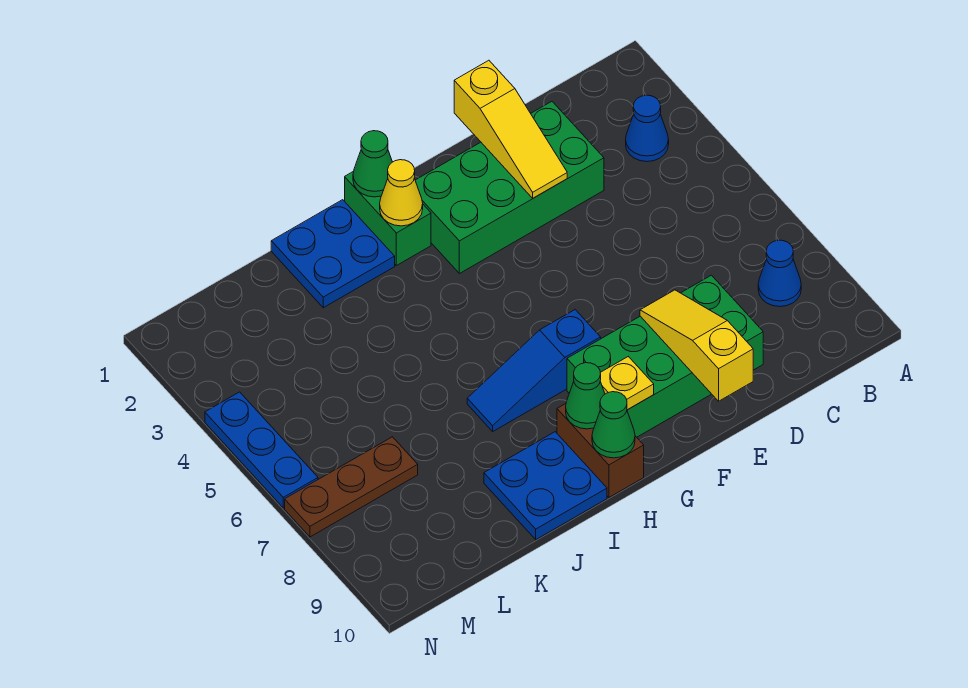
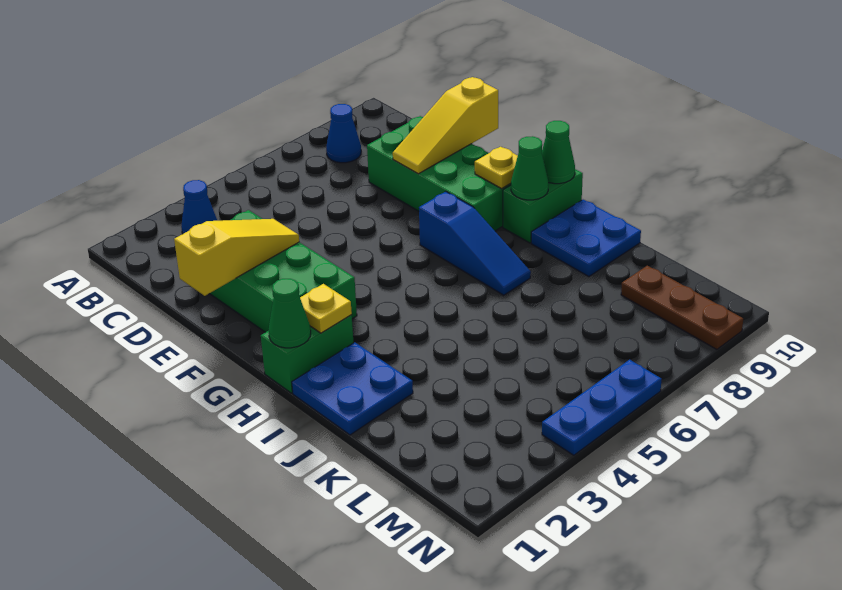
yellow 1x1 cone [380,160,423,226] -> yellow 1x1 plate [300,284,352,333]
brown 1x2 brick [557,404,644,497] -> green 1x2 brick [503,169,583,243]
brown 1x3 plate [285,437,418,537] -> brown 1x3 plate moved to [621,266,743,349]

